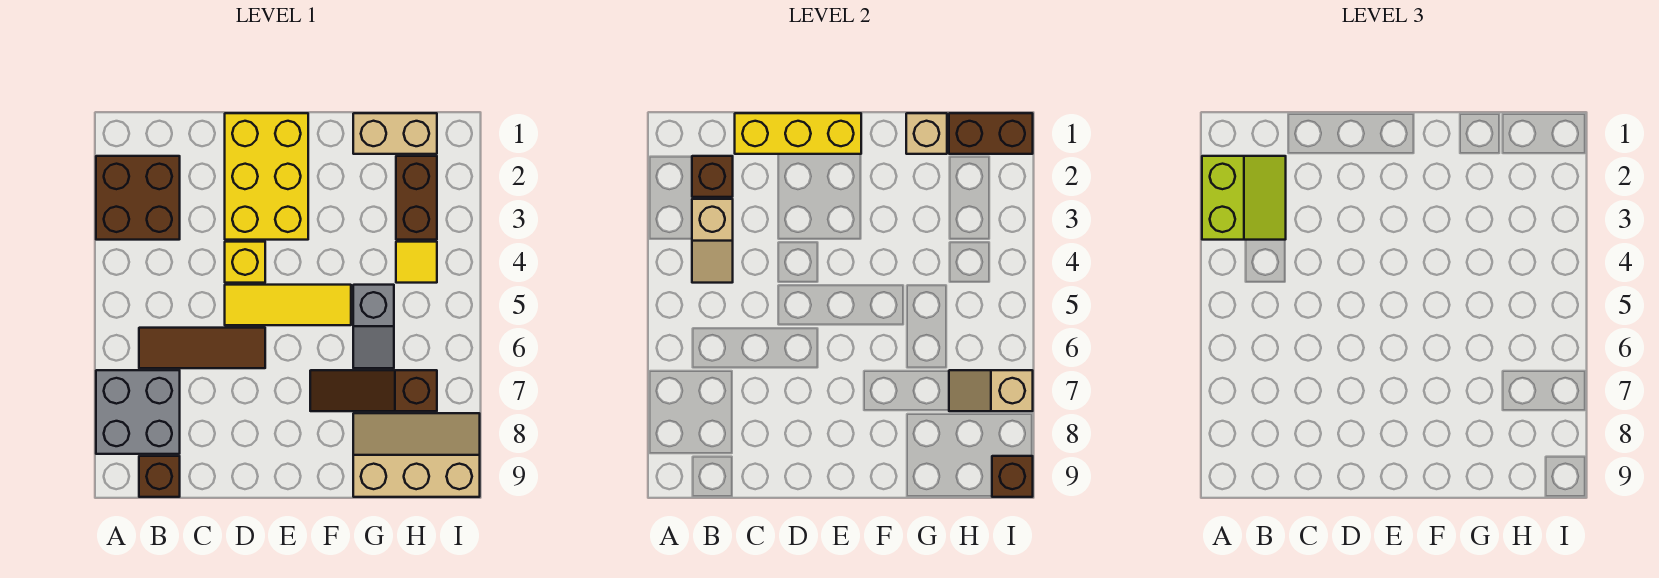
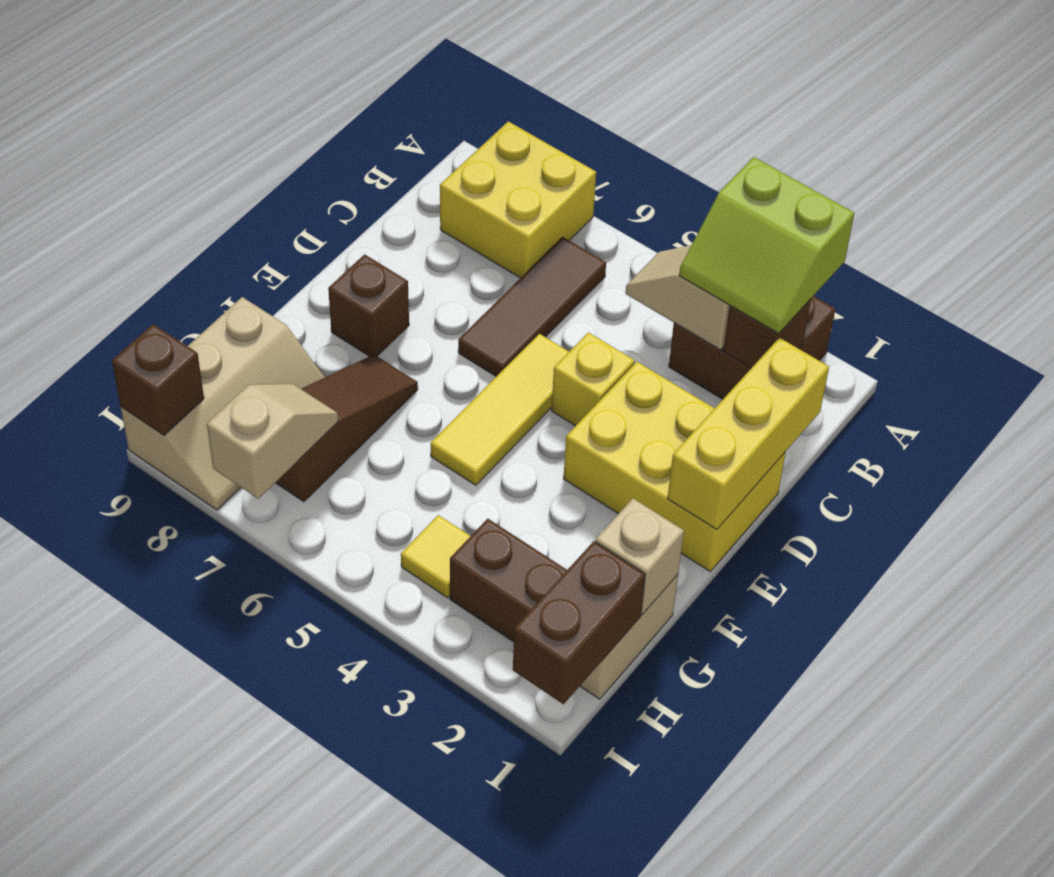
grey 2x2 brick [96,370,180,454] -> yellow 2x2 brick [440,121,596,278]
brown 1x1 brick [139,456,180,497] -> brown 1x1 brick moved to [328,254,409,356]
grey 1x2 slope [353,285,394,368] -> none

